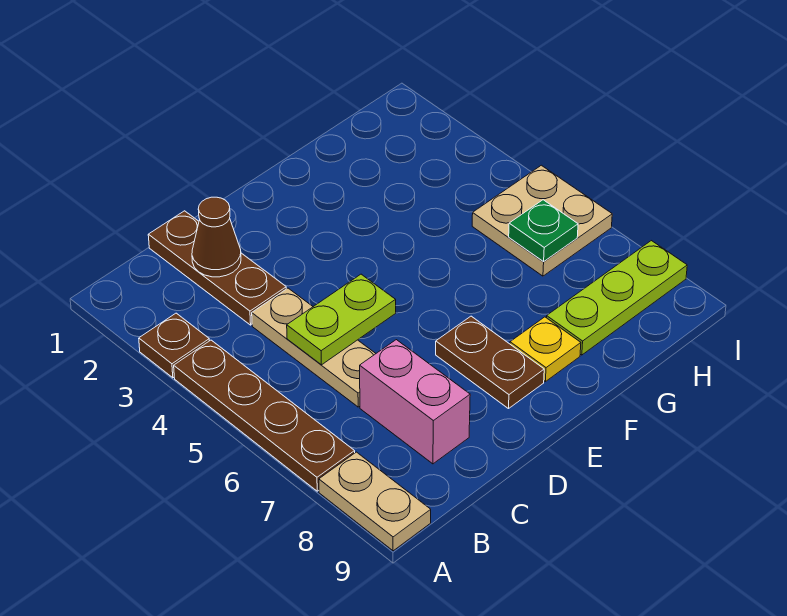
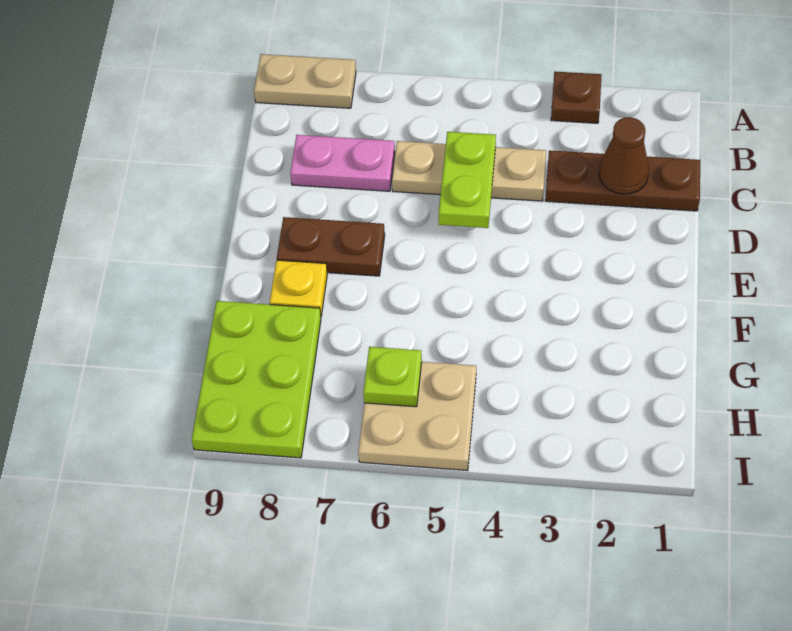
brown 1x4 plate [174,340,355,491] -> none
pink 1x2 brick [360,340,470,464] -> pink 1x2 plate [290,135,395,191]
lime 1x3 plate [547,241,687,355] -> lime 2x3 plate [192,301,321,458]
green 1x1 plate [509,200,578,262] -> lime 1x1 plate [363,347,422,407]

